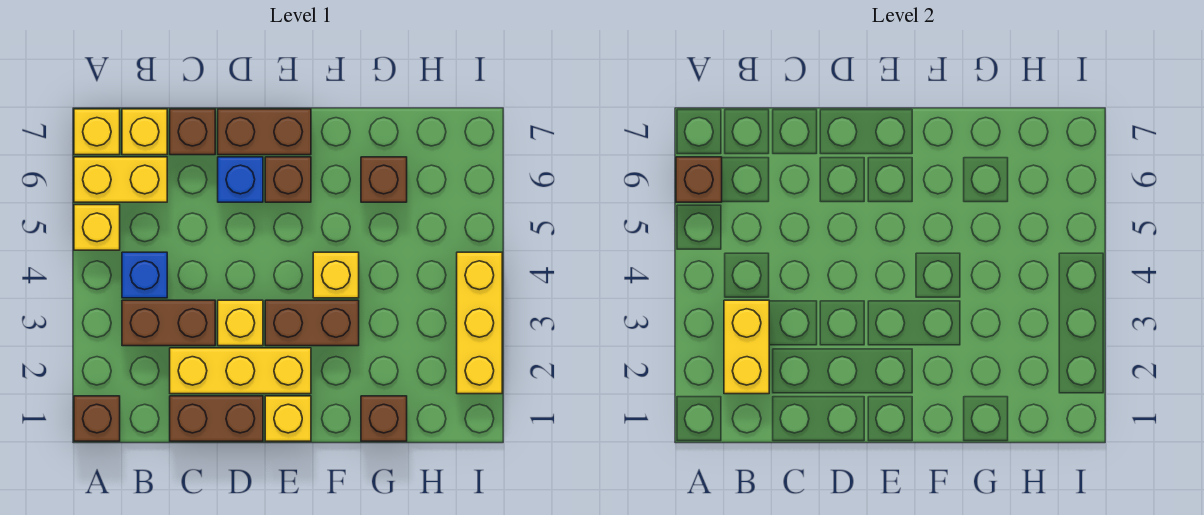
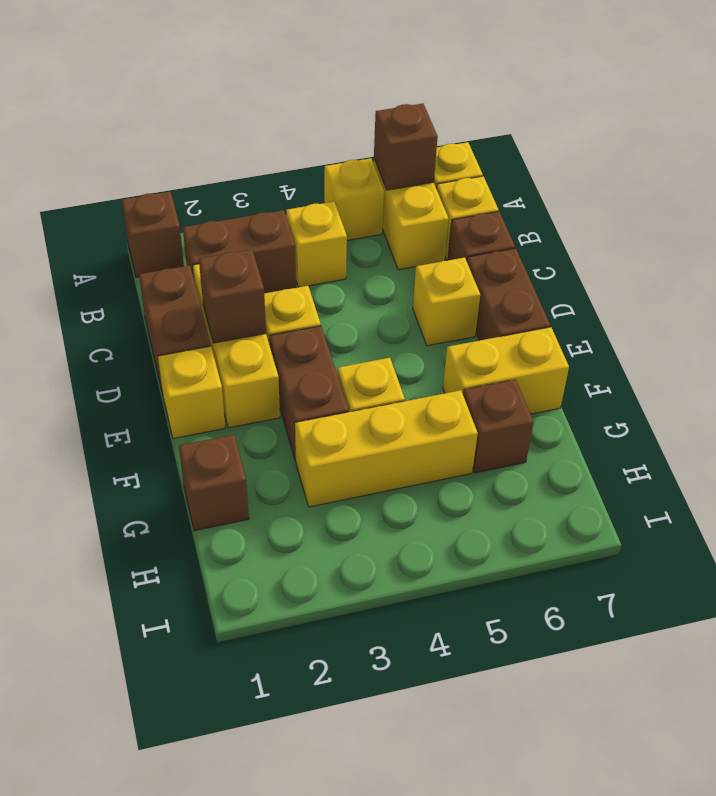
yellow 1x2 brick [724,300,769,394] -> yellow 1x2 brick moved to [443,327,569,414]
brown 1x2 brick [122,300,215,346] -> brown 1x2 brick turned to [183,210,296,293]
blue 1x1 brick [122,252,167,298] -> yellow 1x1 brick [286,202,347,287]
blue 1x1 brick [218,157,263,202] -> yellow 1x1 brick [413,258,480,346]
brown 1x1 brick [265,157,311,202] -> brown 1x1 brick moved to [199,249,266,343]
yellow 1x3 brick [457,252,502,394] -> yellow 1x3 brick moved to [295,390,478,507]

